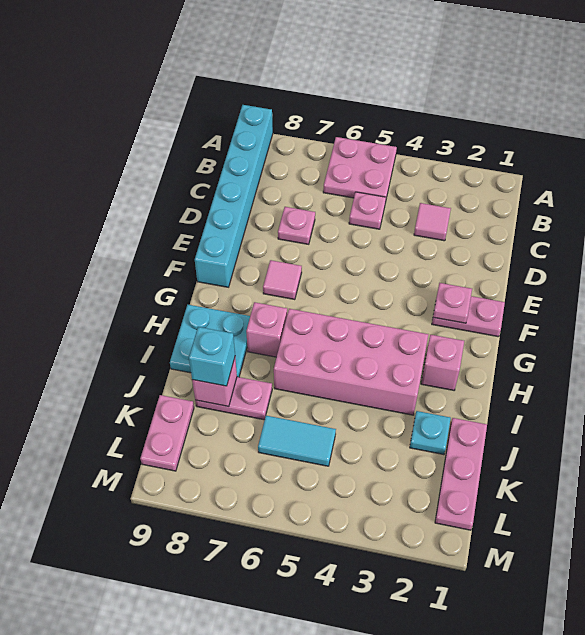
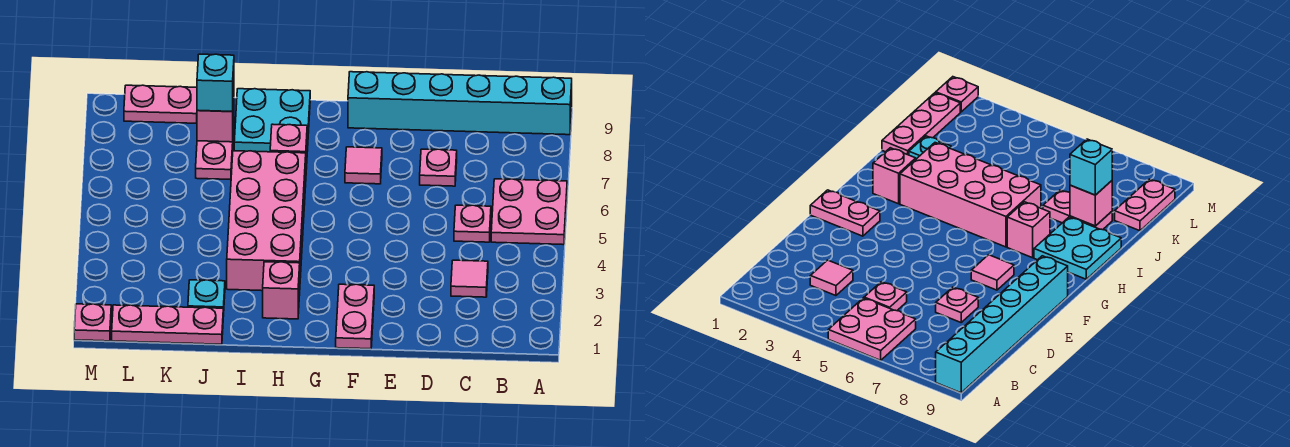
pink 1x1 plate [433,283,472,323] -> pink 1x1 plate moved to [74,304,111,341]
cyan 1x2 tile [258,416,336,466] -> none

